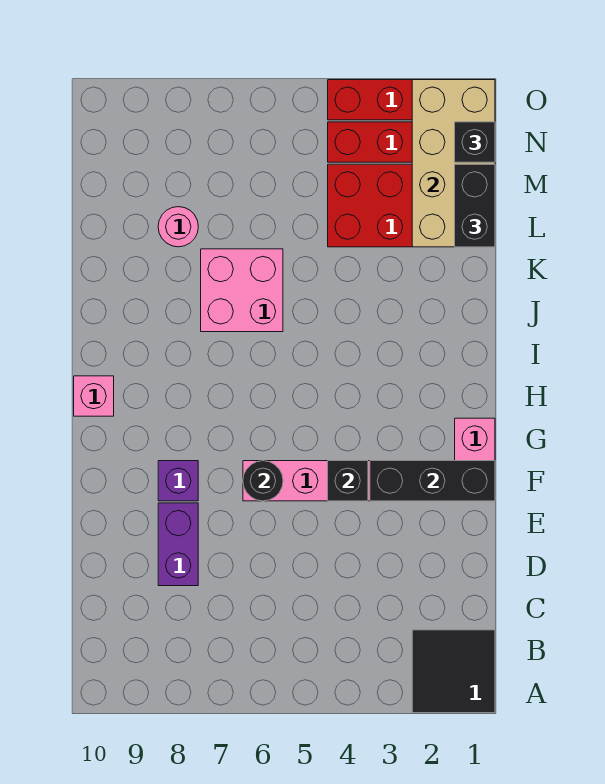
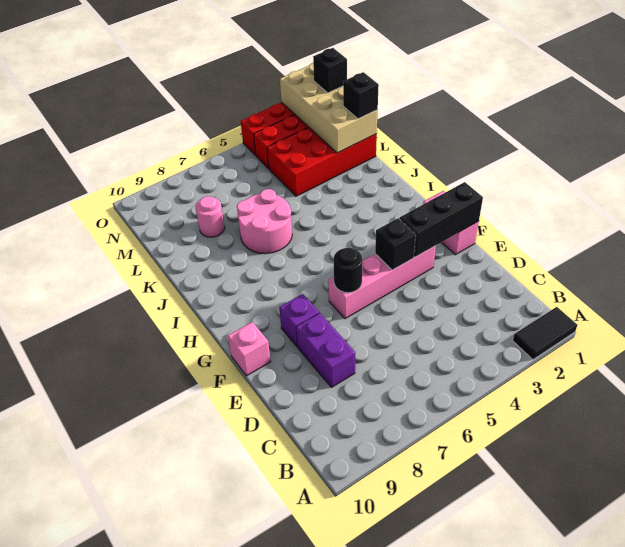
black 2x2 tile [412,630,495,713] -> black 1x2 tile [513,307,577,360]
pink 1x1 brick [74,376,114,416] -> pink 1x1 brick moved to [228,322,271,376]
pink 2x2 brick [201,249,283,332] -> pink 2x2 round brick [237,189,292,254]
black 1x2 brick [455,164,495,247] -> black 1x1 brick [343,72,379,119]

